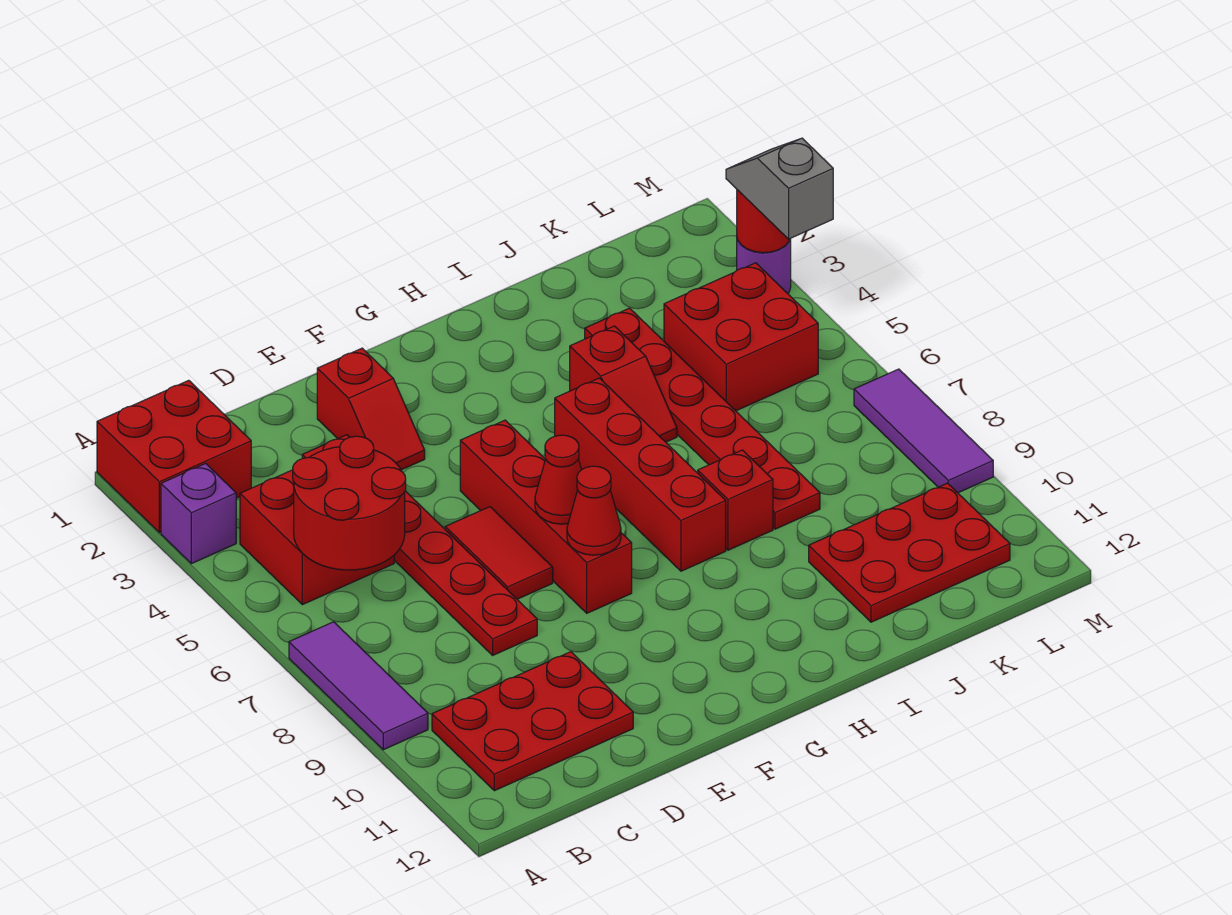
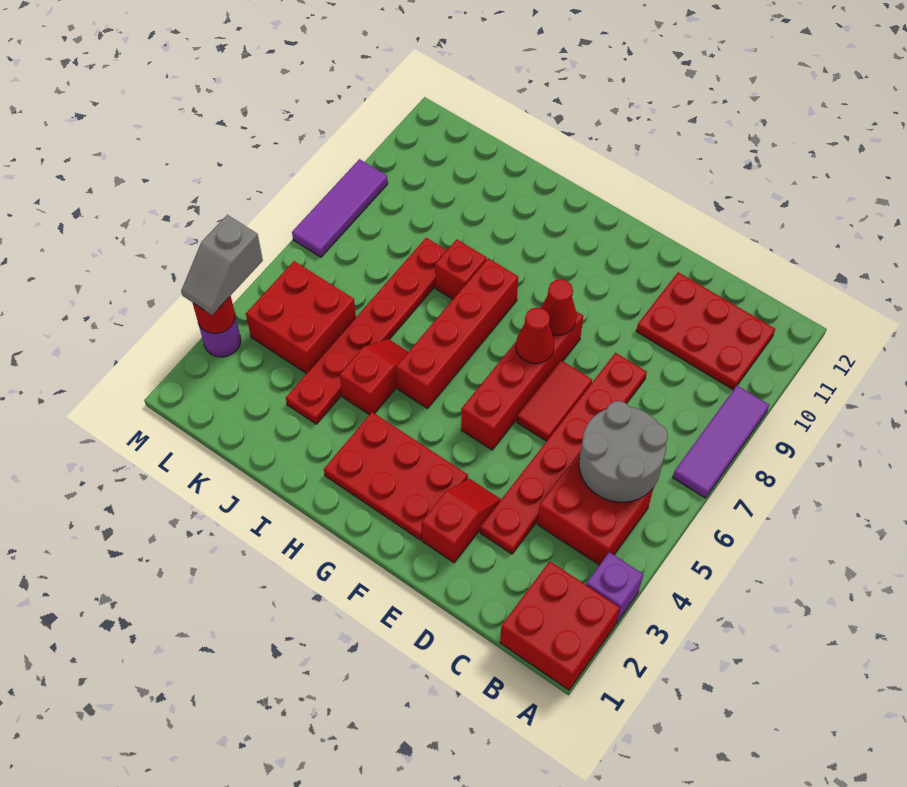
red 2x2 round brick [293,436,406,570] -> grey 2x2 round brick [579,401,668,502]
red 2x3 plate [809,483,1010,622] -> red 2x3 plate moved to [324,412,468,540]

